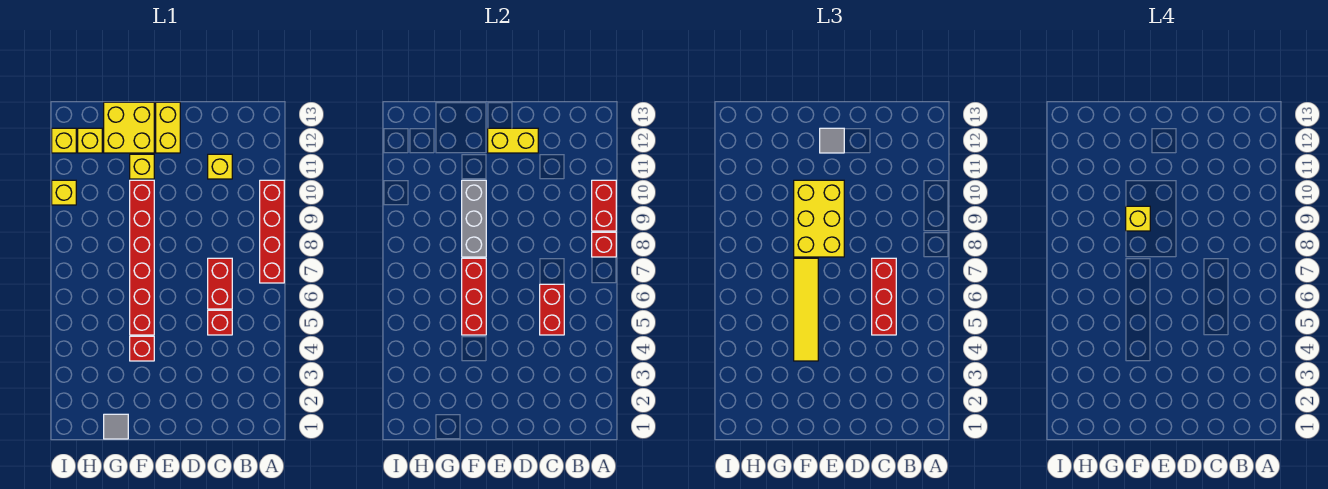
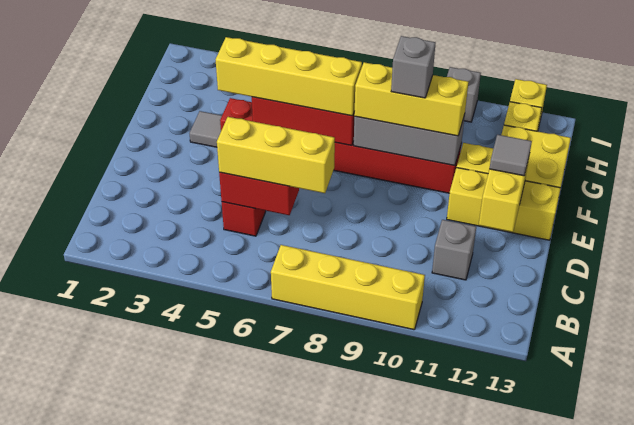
red 1x4 brick [260,180,284,283] -> yellow 1x4 brick [271,245,425,330]
red 1x1 brick [592,232,616,257] -> none
red 1x2 brick [592,180,616,231] -> none
red 1x3 brick [872,258,896,335] -> yellow 1x3 brick [217,117,335,193]
red 1x2 brick [208,258,232,309] -> none
yellow 1x1 brick [208,154,232,179] -> grey 1x1 brick [432,220,476,280]
yellow 2x3 brick [794,180,844,257] -> yellow 1x3 brick [354,62,468,136]
yellow 1x2 brick [156,102,180,153] -> yellow 1x3 brick [447,168,561,240]
yellow 1x4 tile [794,258,818,361] -> yellow 1x4 brick [216,37,362,116]
yellow 1x1 brick [1126,206,1150,231] -> grey 1x1 brick [391,36,436,98]
grey 1x1 tile [104,414,128,439] -> grey 1x1 tile moved to [189,111,222,147]
yellow 1x1 brick [52,180,76,205] -> grey 1x1 brick [447,67,481,122]

